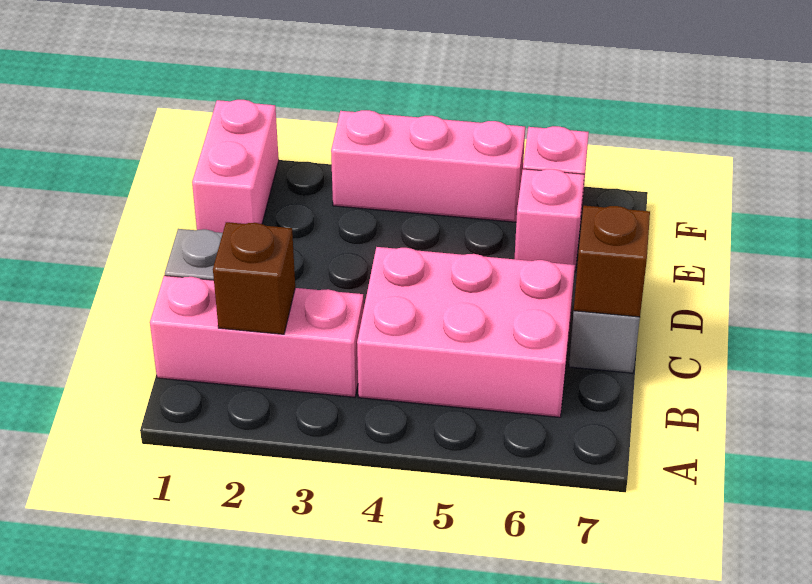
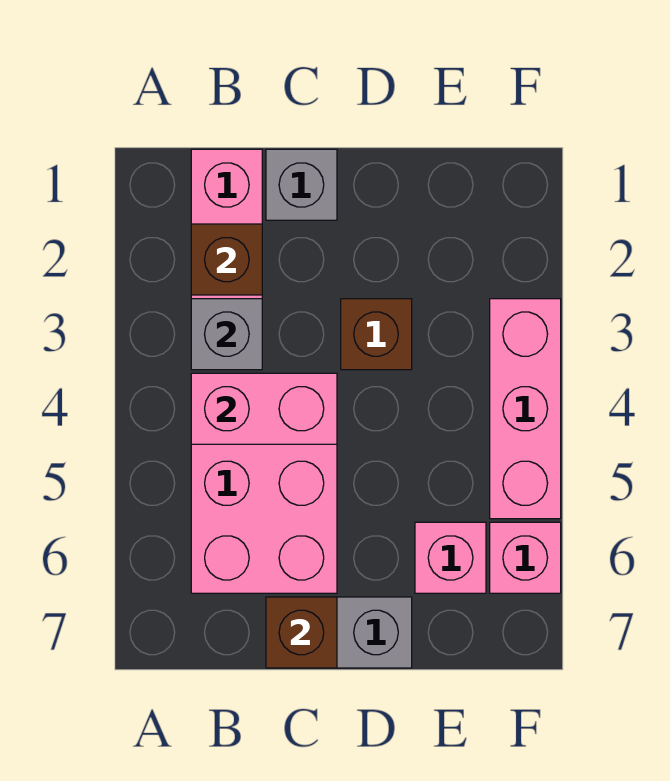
none -> grey 1x1 brick [191,299,262,370]
none -> brown 1x1 brick [341,299,412,370]
pink 1x2 brick [192,100,279,233] -> pink 1x2 brick moved to [191,373,337,444]

